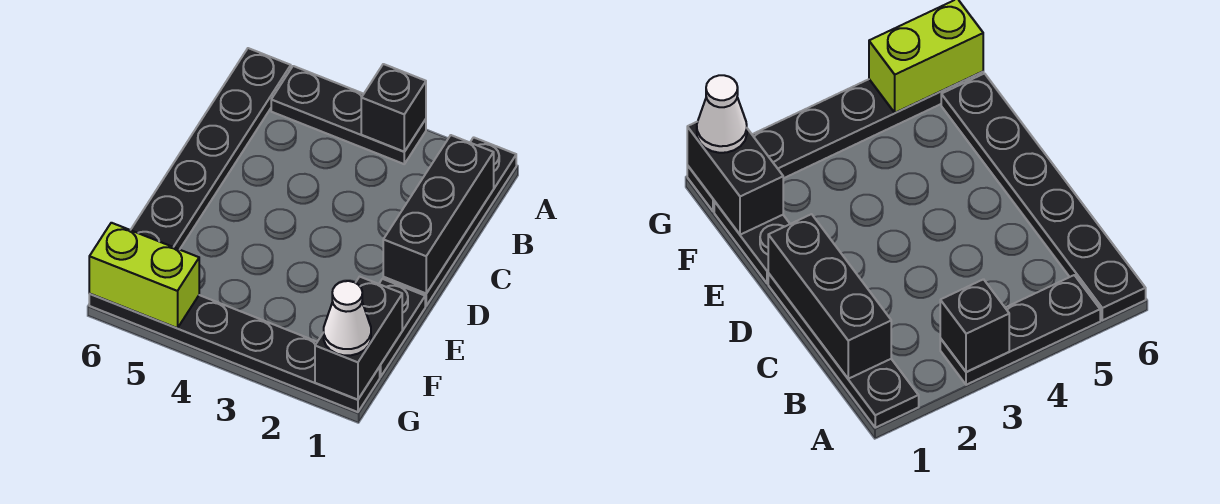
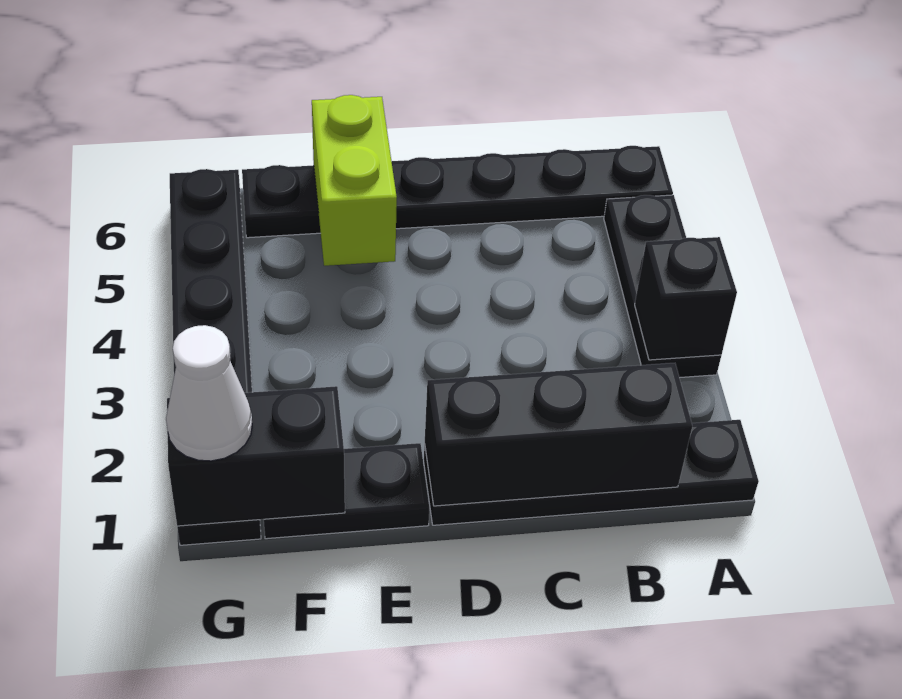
lime 1x2 brick [89,223,199,328] -> lime 1x2 brick moved to [312,95,397,266]

